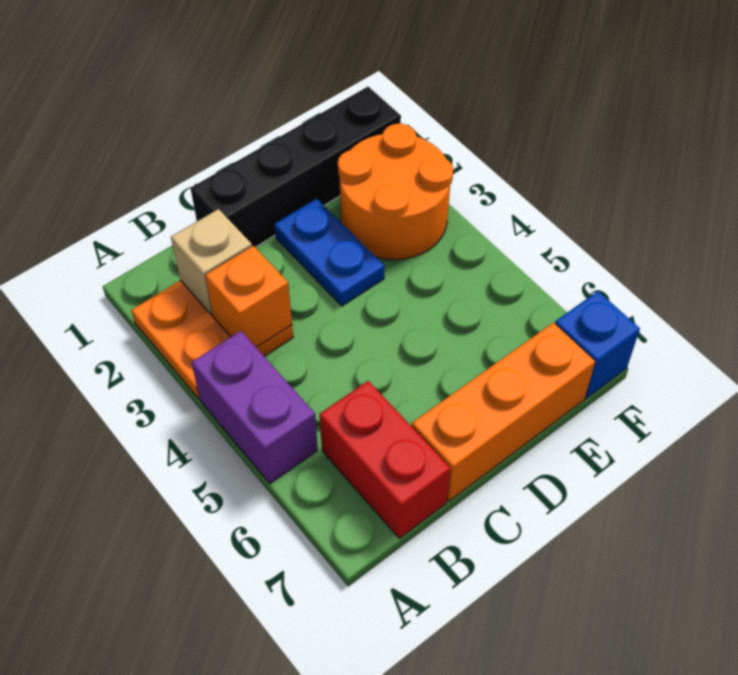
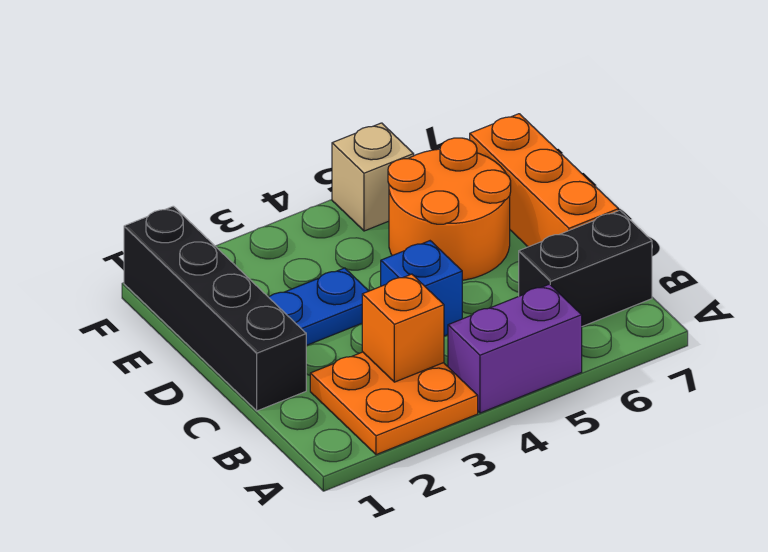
tan 1x1 brick [171,209,252,315] -> tan 1x1 brick moved to [332,123,414,231]
red 1x2 brick [320,381,451,538] -> black 1x2 brick [519,210,652,326]
orange 2x2 round brick [338,124,453,260] -> orange 2x2 round brick moved to [388,138,511,280]
blue 1x1 brick [555,291,640,398] -> blue 1x1 brick moved to [381,241,462,336]

